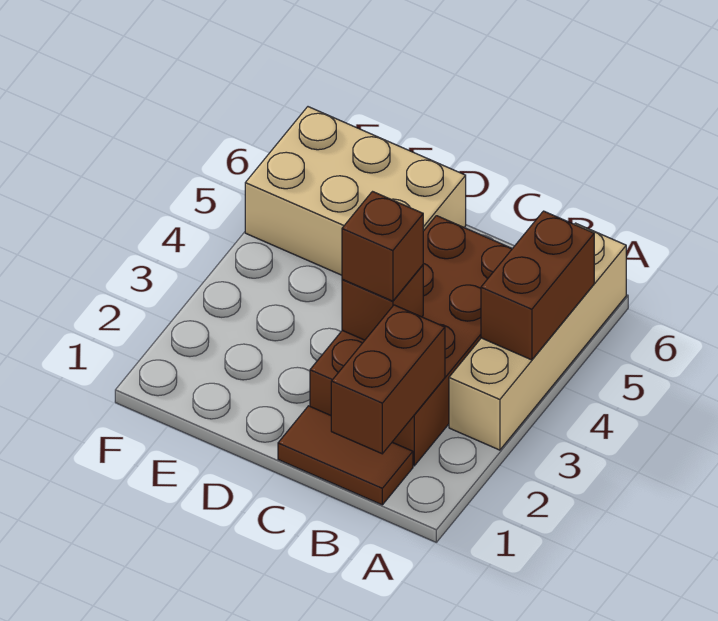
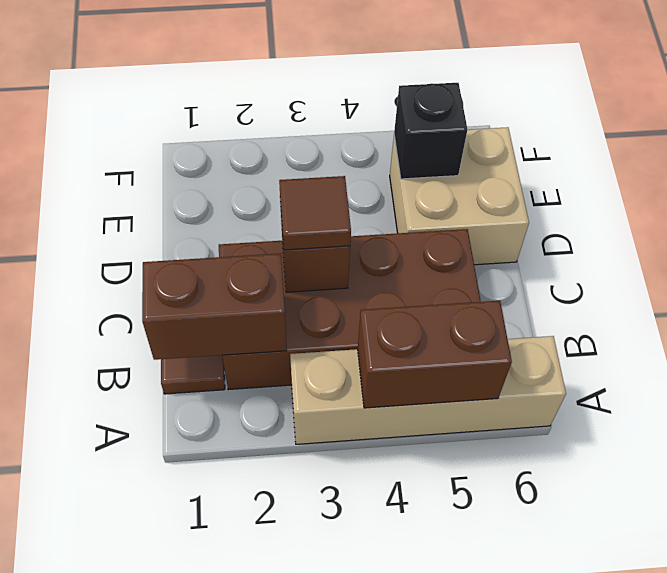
brown 1x1 brick [342,192,423,301] -> brown 1x1 tile [279,176,351,250]
tan 2x3 brick [245,107,466,275] -> tan 2x2 brick [390,127,529,265]
none -> black 1x1 brick [394,83,468,179]

